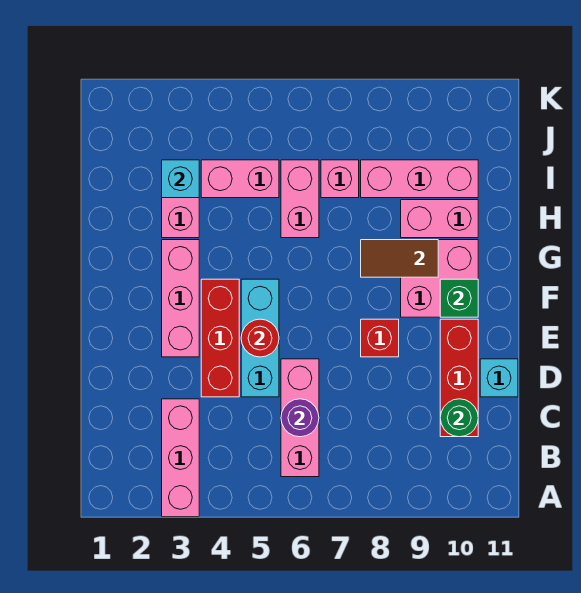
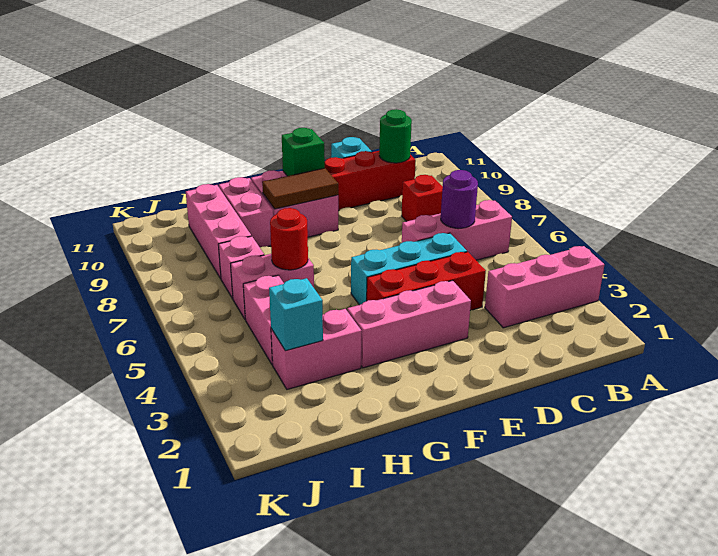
red 1x1 round brick [241,319,279,357] -> red 1x1 round brick moved to [270,208,308,270]
red 1x1 brick [361,319,399,357] -> red 1x1 brick moved to [402,175,443,222]
brown 1x2 tile [361,240,438,277] -> brown 1x2 tile turned to [262,168,338,209]

